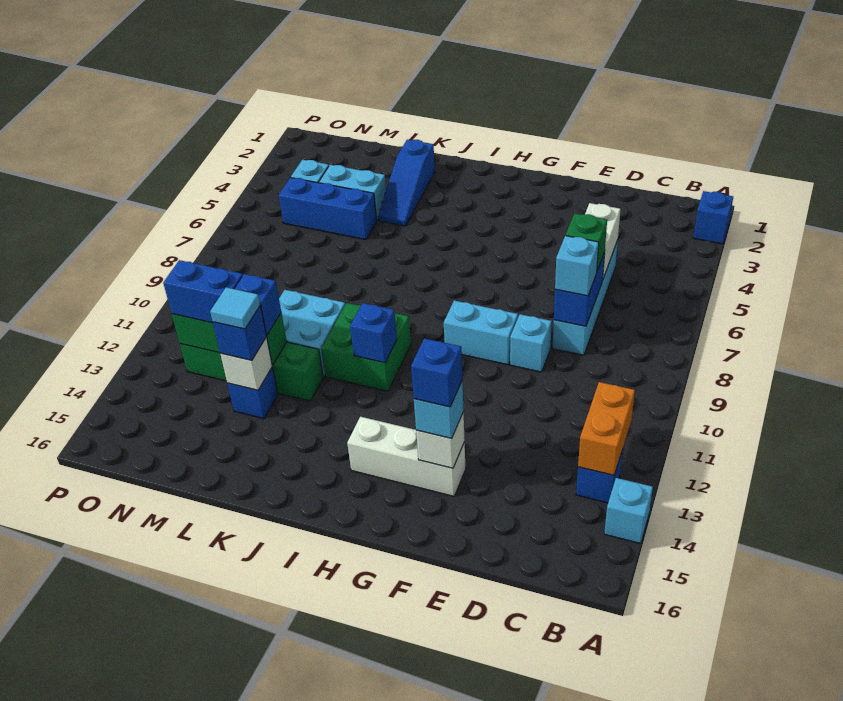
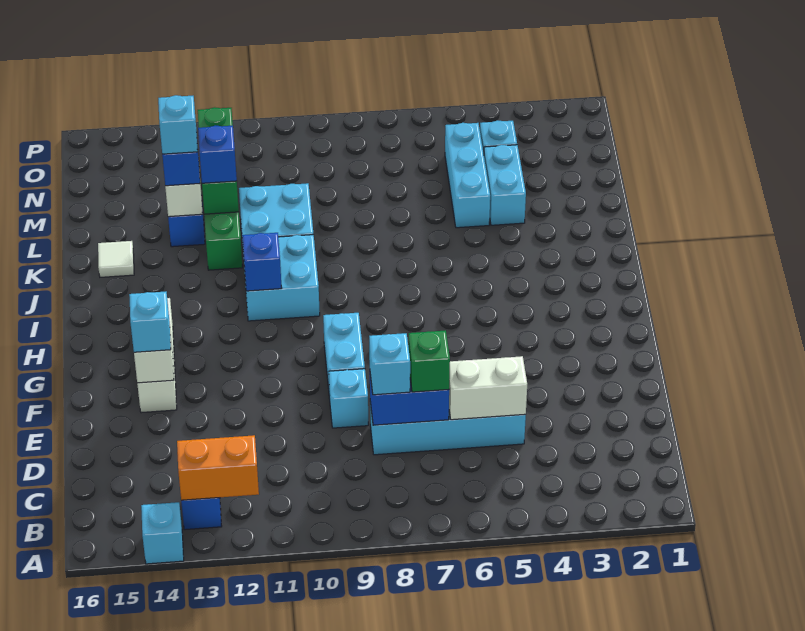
blue 1x1 brick [693,191,733,244] -> none
blue 1x1 brick [411,338,462,407] -> none
green 2x2 brick [321,303,411,391] -> cyan 2x2 brick [243,235,320,321]
blue 1x3 slope [378,140,435,226] -> none
none -> white 1x1 tile [98,241,134,277]
blue 1x3 brick [279,178,377,240] -> cyan 1x3 brick [445,123,490,228]
cyan 1x1 tile [210,287,260,329] -> cyan 1x1 brick [158,95,198,154]
blue 1x2 brick [163,260,243,323] -> none

